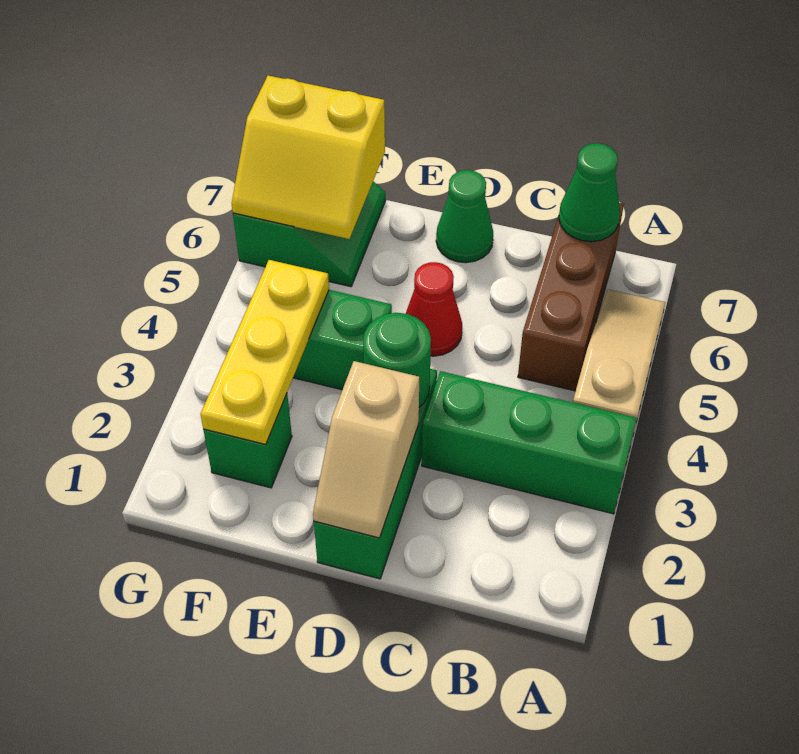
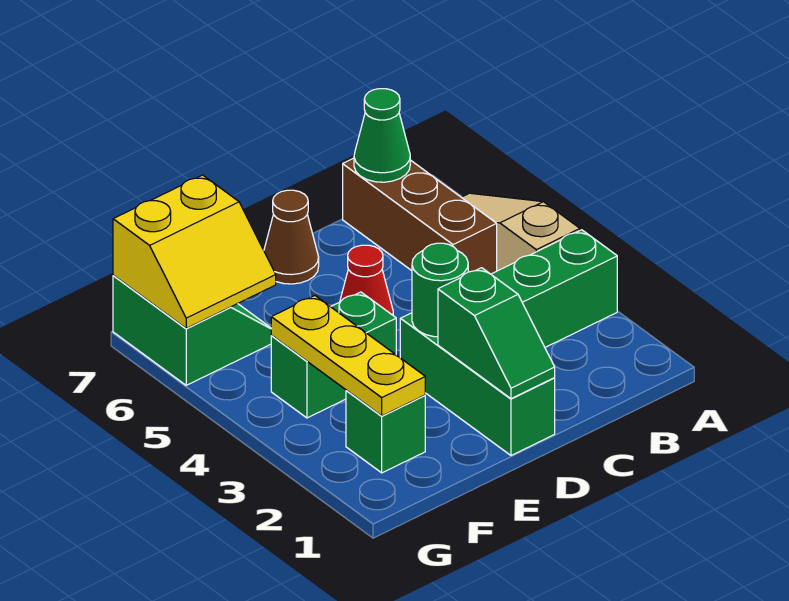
tan 1x2 slope [313,361,419,538] -> green 1x2 slope [438,268,555,399]
green 1x1 cone [436,170,493,263] -> brown 1x1 cone [264,190,319,284]

